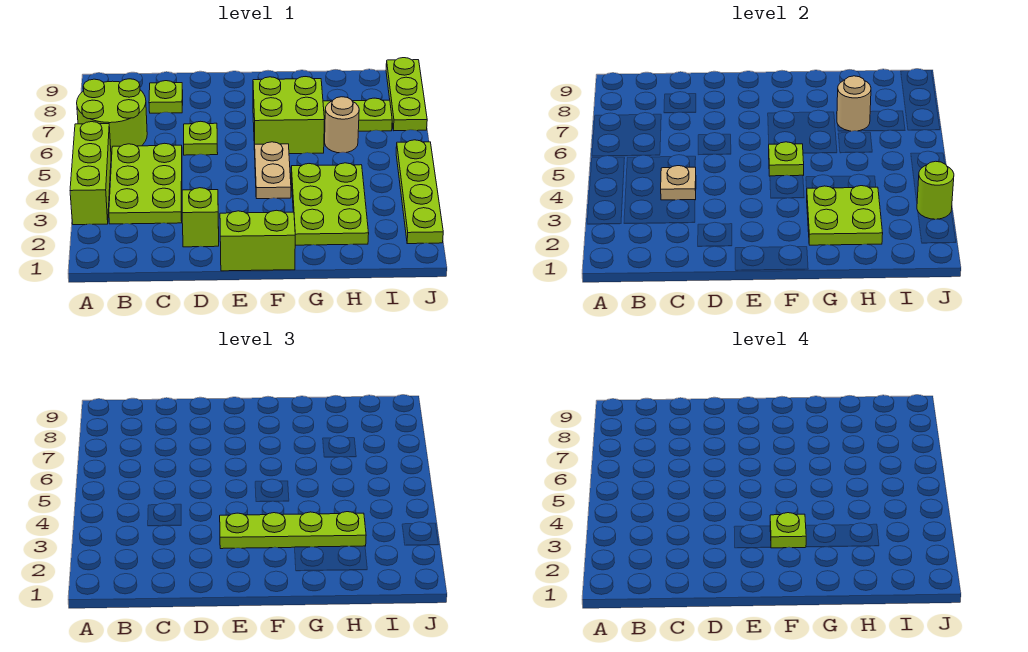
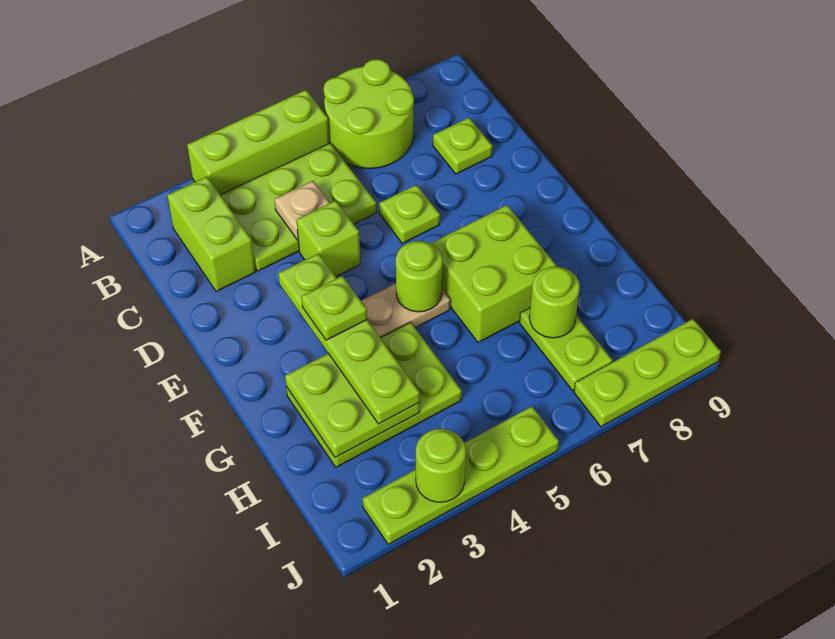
lime 1x1 brick [182,188,219,247] -> lime 1x1 brick moved to [297,201,360,277]
lime 1x2 brick [220,210,295,271] -> lime 1x2 brick moved to [167,177,256,292]
lime 1x1 plate [769,142,804,176] -> lime 1x1 round brick [396,241,442,312]
tan 1x1 round brick [325,97,359,153] -> none
tan 1x1 round brick [837,76,871,131] -> lime 1x1 round brick [529,266,580,338]

